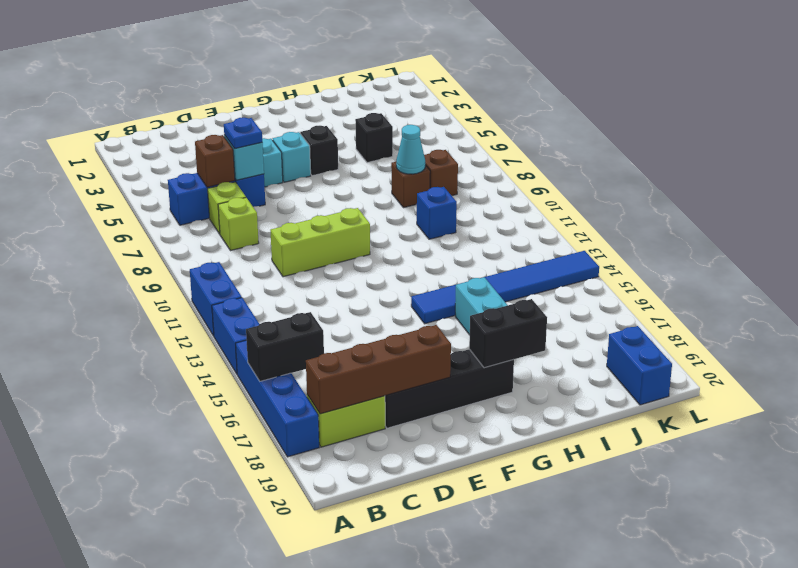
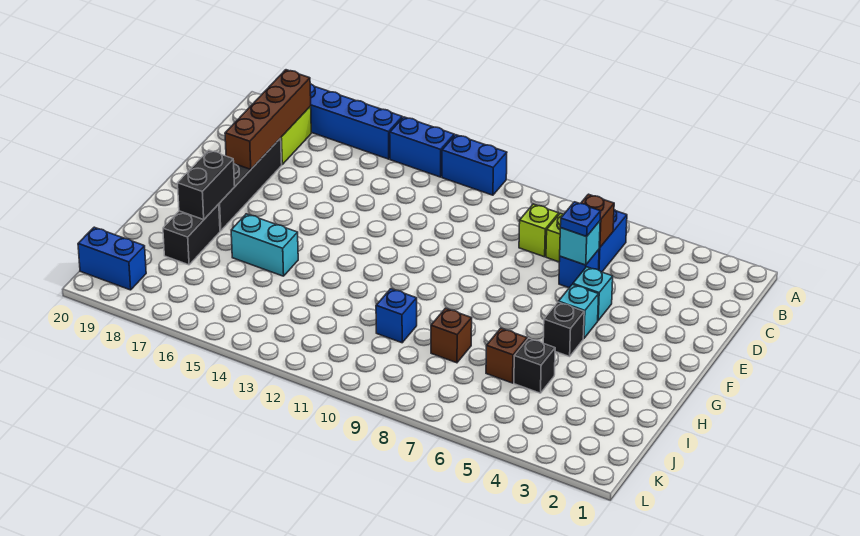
black 1x2 brick [246,312,324,381] -> black 1x2 brick moved to [163,204,220,265]
lime 1x3 brick [270,208,370,277] -> none
blue 1x6 tile [411,251,599,324] -> none
cyan 1x1 cone [396,125,425,174] -> none
brown 1x1 brick [424,150,458,196] -> brown 1x1 brick moved to [486,328,527,383]

